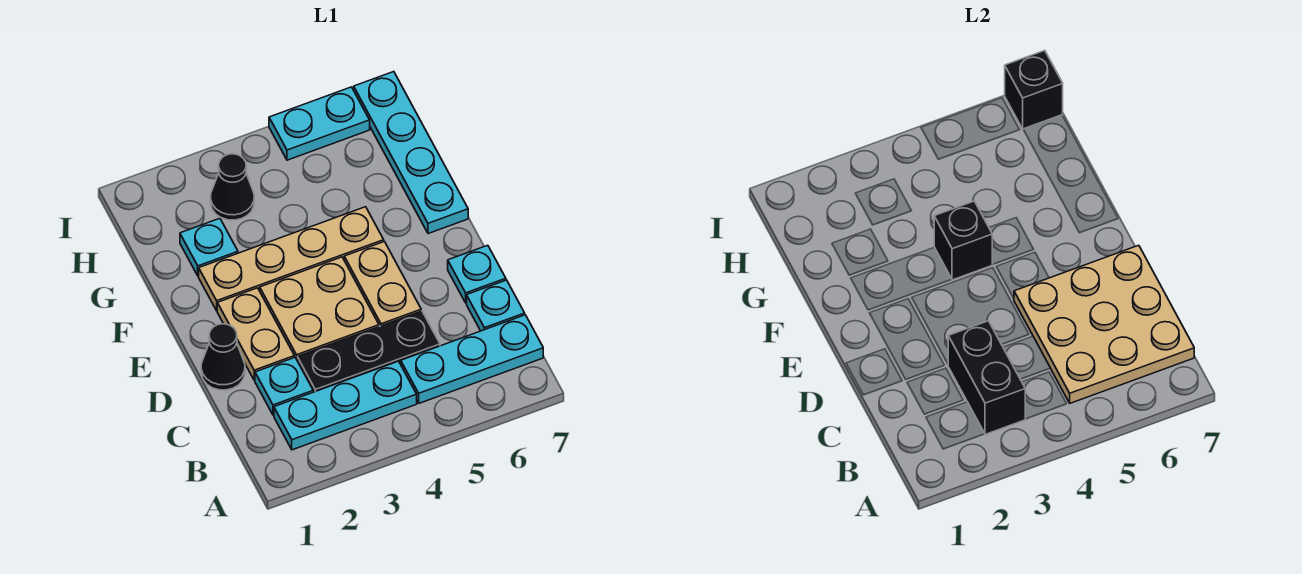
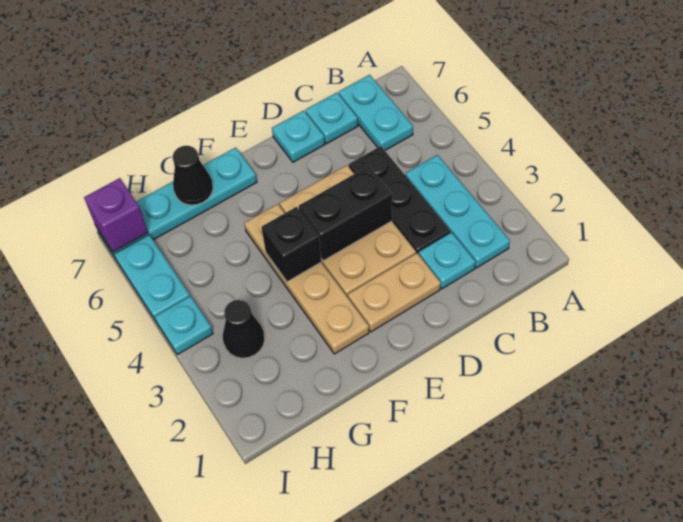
black 1x2 brick [948,321,1025,434] -> black 1x2 brick moved to [299,166,392,261]
cyan 1x3 plate [401,315,543,403] -> cyan 1x2 plate [339,75,413,150]
tan 3x3 plate [1014,245,1194,403] -> none
black 1x1 cone [201,324,245,390] -> black 1x1 cone moved to [173,146,213,205]
cyan 1x1 plate [180,218,238,276] -> cyan 1x1 plate moved to [155,296,213,355]
black 1x1 brick [1005,51,1063,129] -> purple 1x1 brick [84,178,148,252]

